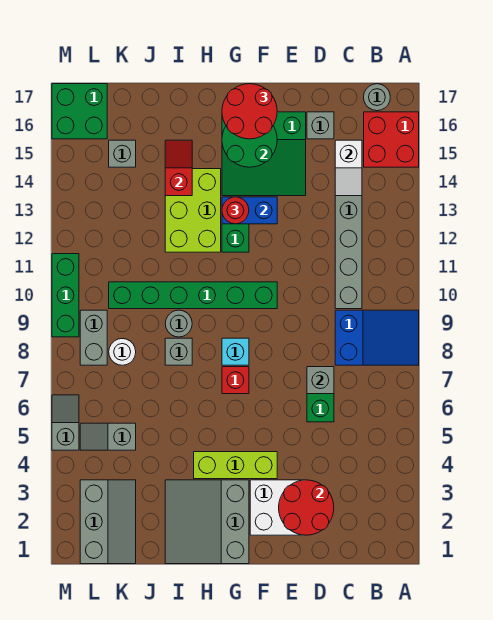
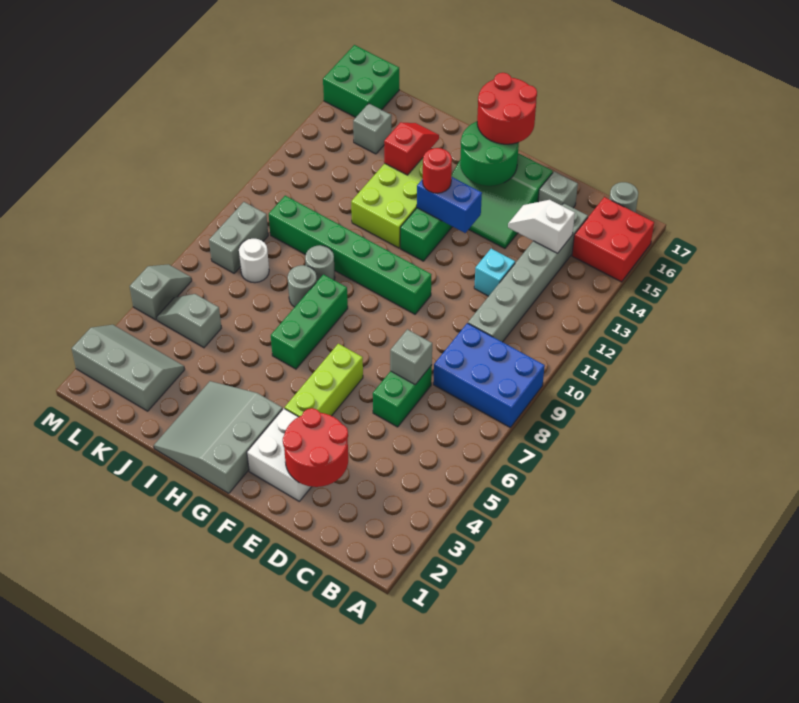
blue 2x3 slope [335,310,419,365] -> blue 2x3 brick [433,323,545,427]
white 1x2 slope [335,140,362,196] -> white 1x2 slope turned to [508,200,575,253]
lime 1x3 brick [194,452,277,479] -> lime 1x3 brick turned to [285,344,363,417]
red 1x1 brick [222,367,249,394] -> none
cyan 1x1 brick [222,338,249,365] -> cyan 1x1 brick moved to [474,249,515,296]
grey 1x1 brick [165,338,192,365] -> grey 1x1 round brick [288,265,317,307]
grey 2x3 slope [80,480,136,564] -> grey 2x3 slope turned to [72,325,185,411]
green 1x3 brick [52,254,79,337] -> green 1x3 brick moved to [271,275,348,369]

